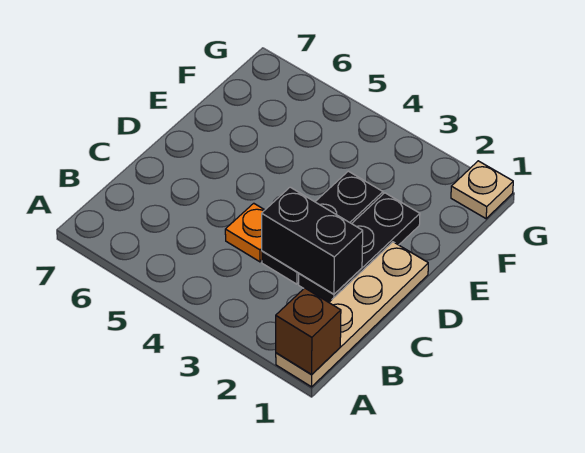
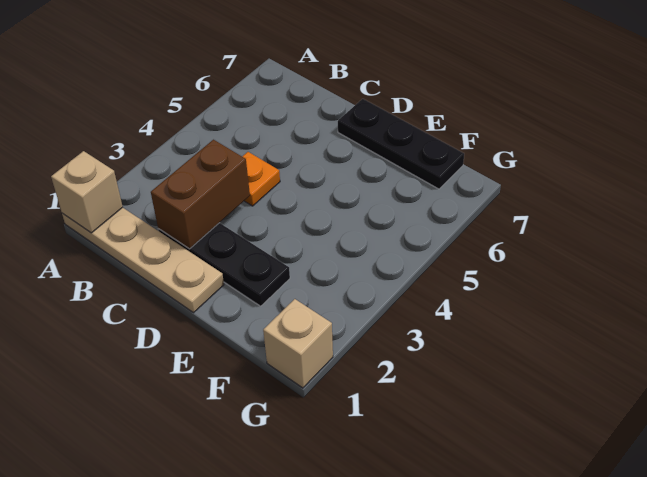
brown 1x1 brick [276,288,341,375] -> tan 1x1 brick [51,151,123,233]
black 1x2 brick [262,187,363,294] -> brown 1x2 brick [151,140,250,249]
black 1x3 plate [262,171,383,284] -> black 1x3 plate moved to [338,99,464,189]
tan 1x1 plate [451,161,513,219] -> tan 1x1 brick [263,299,333,388]

